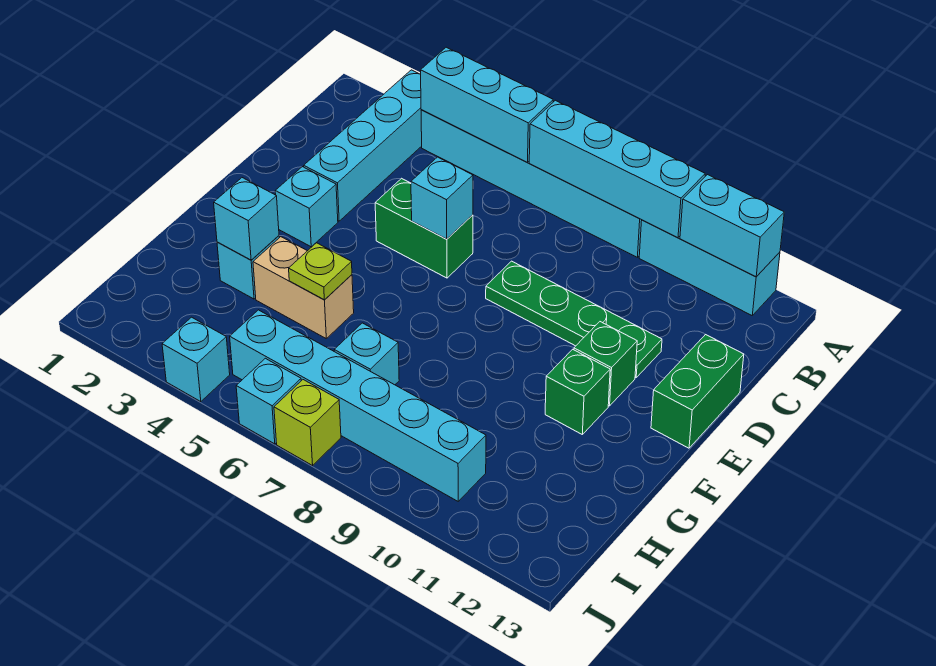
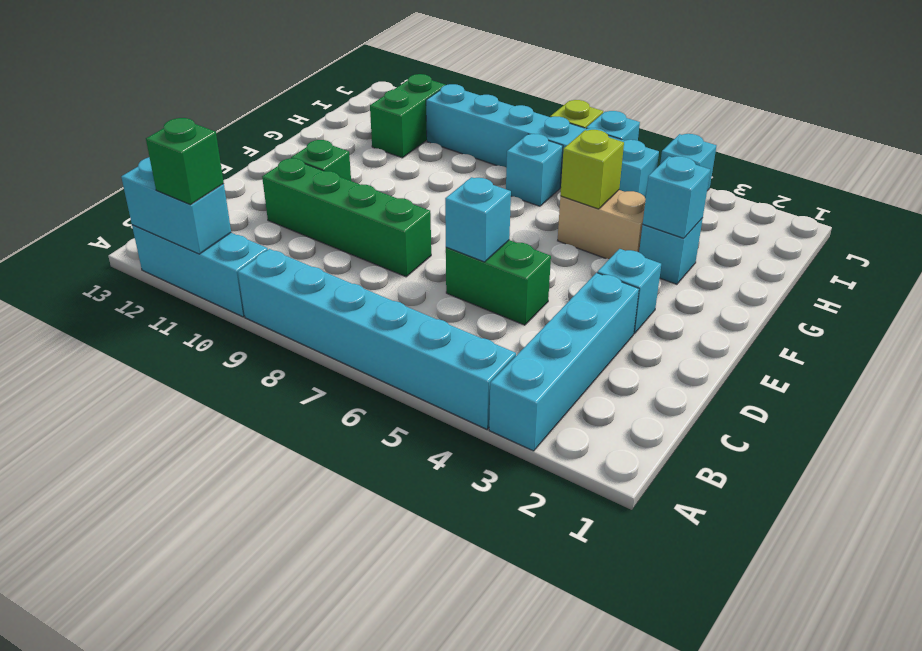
cyan 1x3 brick [421,47,553,162] -> none
cyan 1x4 brick [529,100,705,238] -> none
green 1x4 plate [486,261,662,377] -> green 1x4 brick [262,158,431,277]
green 1x2 brick [651,334,744,448] -> green 1x2 brick moved to [370,74,445,158]
green 1x1 brick [545,349,610,434] -> green 1x1 brick moved to [146,118,224,205]
lime 1x1 plate [289,243,352,300] -> lime 1x1 brick [560,130,624,209]

